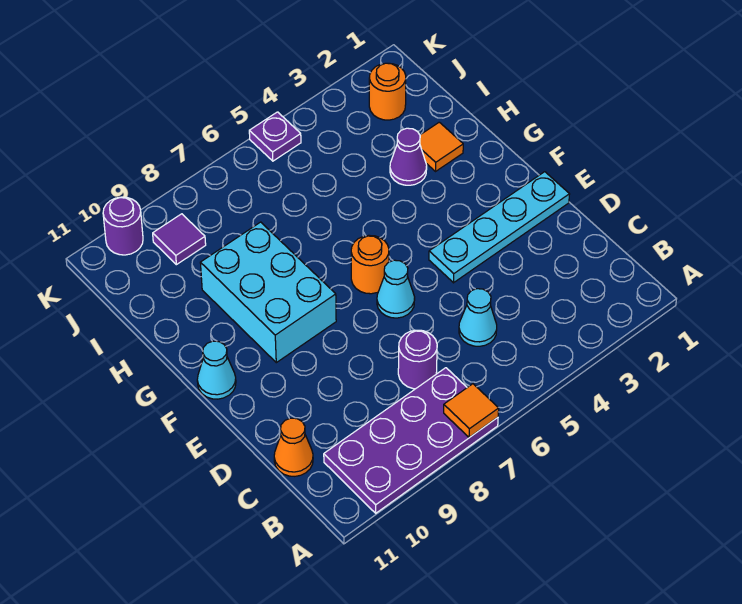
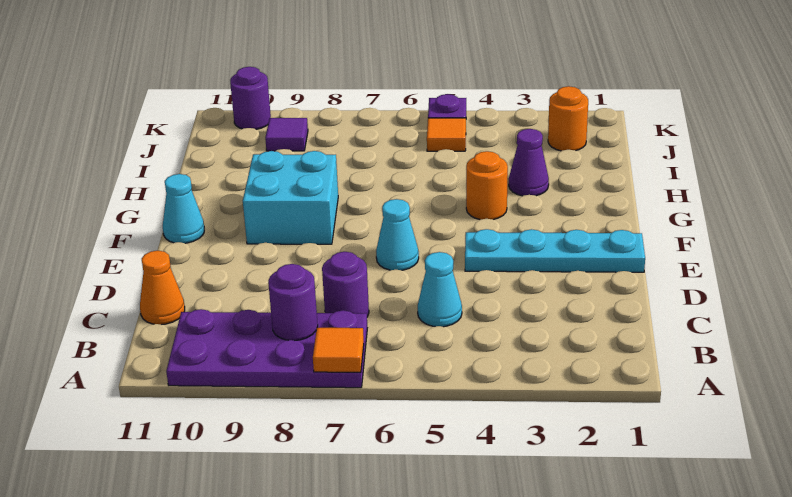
none -> purple 1x1 round brick [268,264,318,341]
orange 1x1 round brick [351,235,389,294] -> orange 1x1 round brick moved to [466,151,508,220]
cyan 2x3 brick [200,222,336,363] -> cyan 2x2 brick [243,151,338,244]
orange 1x1 tile [420,122,463,171] -> orange 1x1 tile moved to [427,118,466,151]

